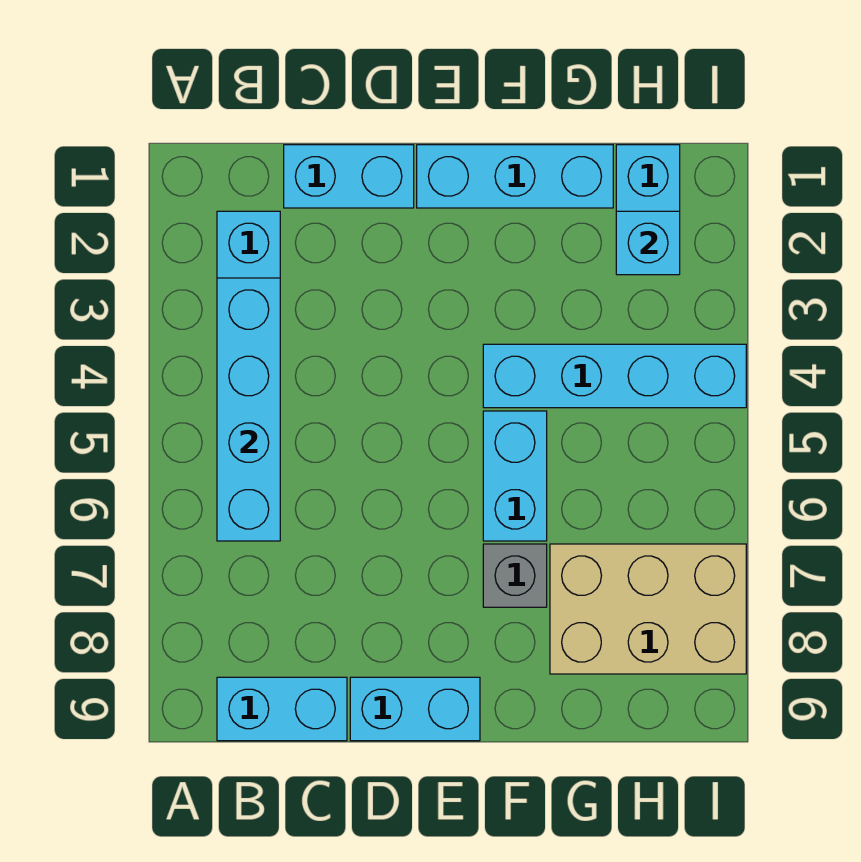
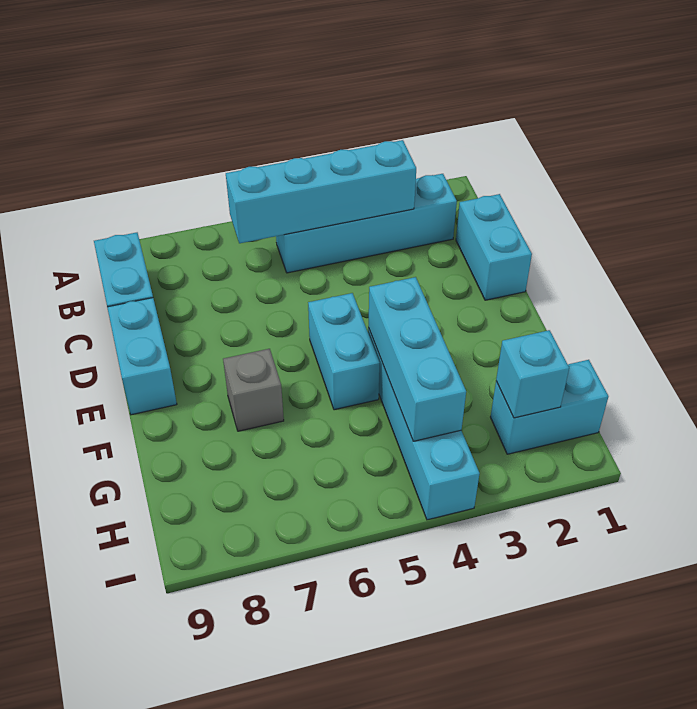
cyan 1x3 brick [417,145,613,208] -> cyan 1x3 brick moved to [368,277,466,441]
cyan 1x2 brick [483,411,547,541] -> cyan 1x2 brick turned to [308,293,380,410]
tan 2x3 brick [550,544,746,674] -> none

